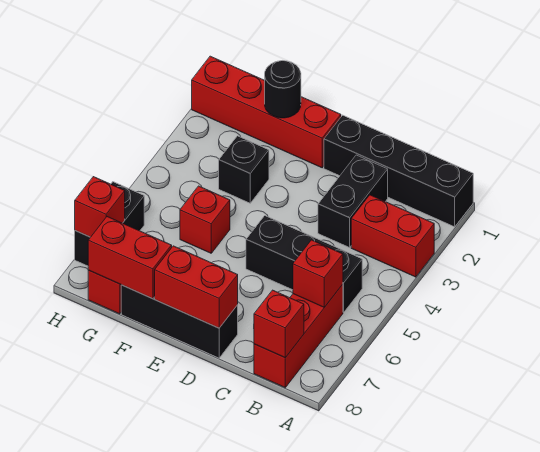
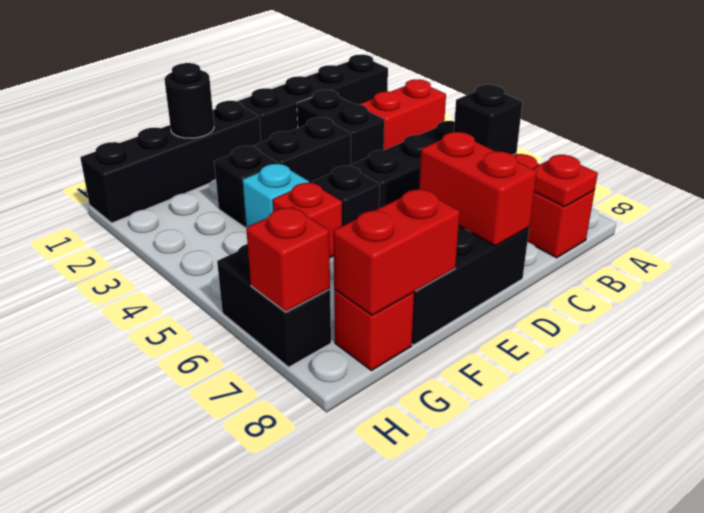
red 1x1 brick [293,240,343,307] -> black 1x1 brick [454,85,522,155]
red 1x1 brick [254,290,304,358] -> red 1x1 plate [532,155,598,207]
none -> black 1x2 brick [253,117,351,183]
red 1x2 brick [155,246,238,328] -> red 1x2 brick turned to [419,132,537,246]
red 1x4 brick [192,56,341,168] -> black 1x4 brick [80,101,261,223]
none -> black 1x1 brick [313,166,380,226]
none -> cyan 1x1 brick [243,164,309,227]

